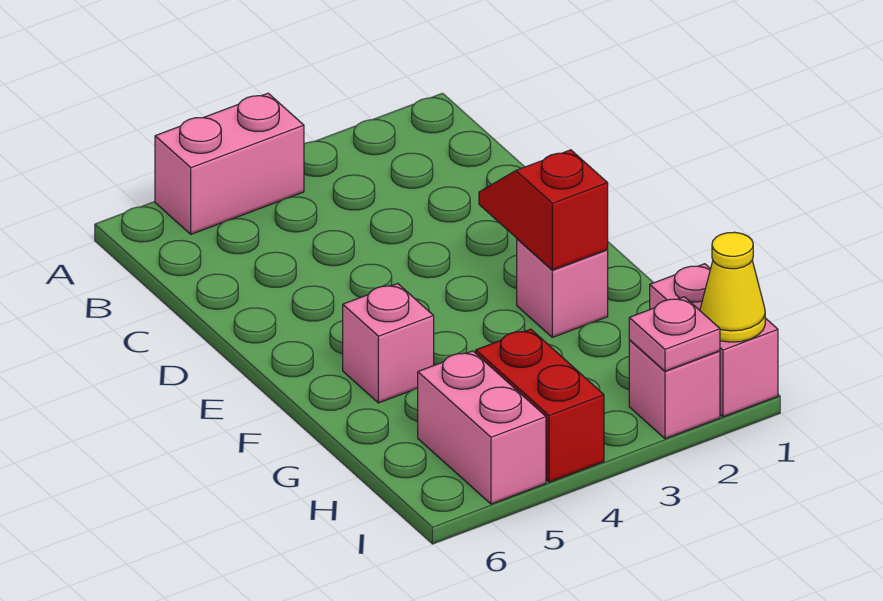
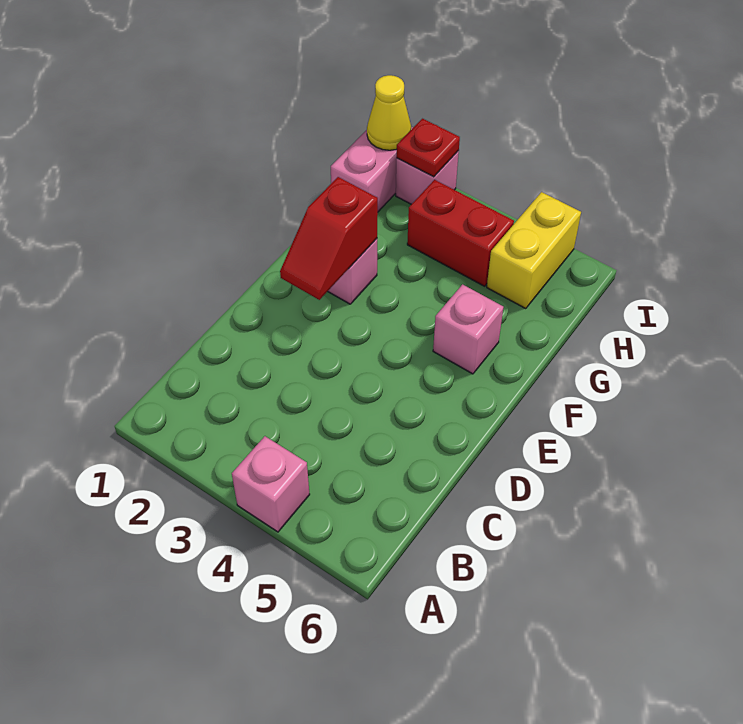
pink 1x2 brick [155,93,304,234] -> pink 1x1 brick [232,436,310,532]
red 1x2 brick [476,329,604,482] -> red 1x2 brick turned to [407,180,514,286]
pink 1x2 brick [418,351,546,504] -> yellow 1x2 brick [487,192,581,309]
pink 1x1 plate [629,297,720,371] -> red 1x1 plate [397,119,460,177]

